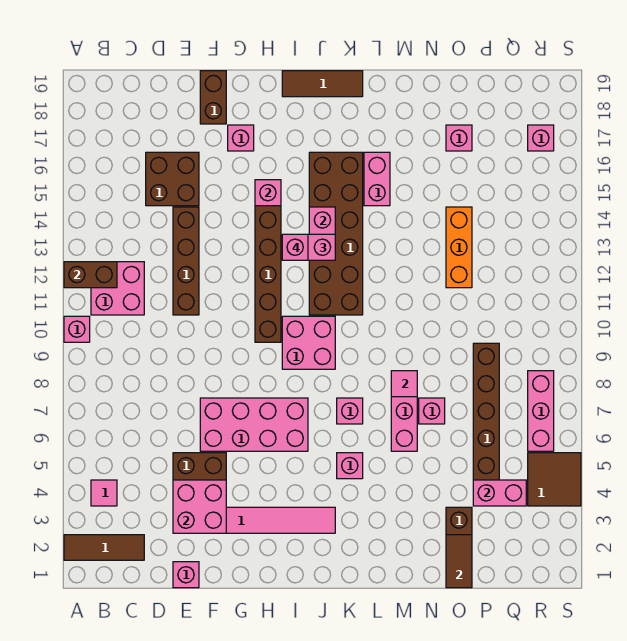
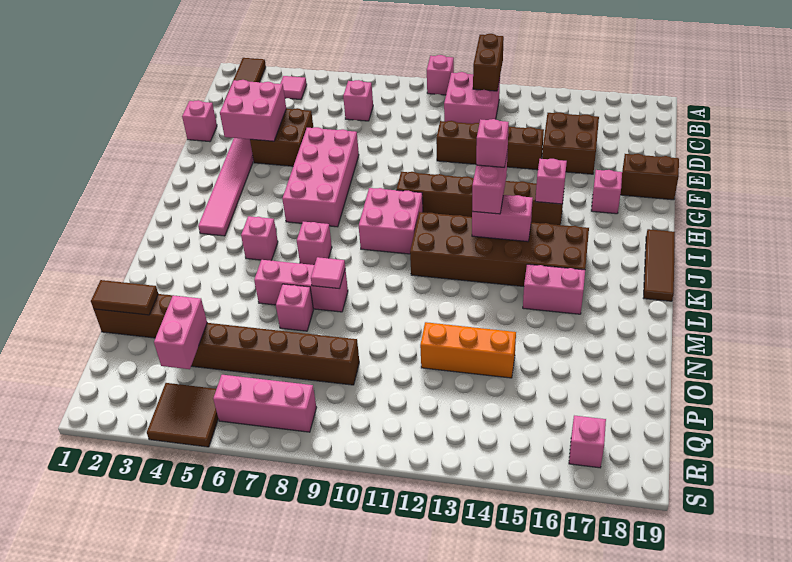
pink 1x1 brick [446,125,472,151] -> pink 1x1 brick moved to [343,80,373,121]

